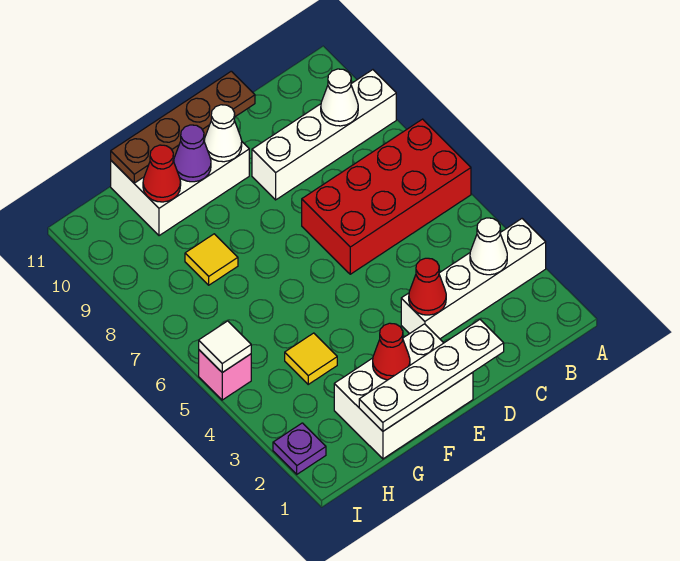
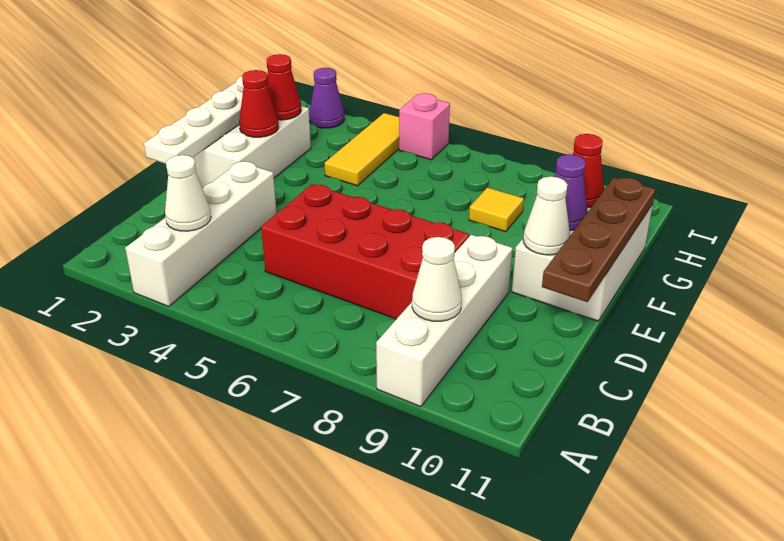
red 2x4 brick [302,119,471,274] -> red 2x4 brick turned to [261,184,469,319]
red 1x1 cone [409,258,446,315] -> red 1x1 cone moved to [267,54,301,120]
yellow 1x1 tile [285,333,337,384] -> yellow 1x3 tile [325,113,399,186]
purple 1x1 plate [273,423,326,474] -> purple 1x1 cone [309,68,344,128]
white 1x1 tile [199,321,251,372] -> none

